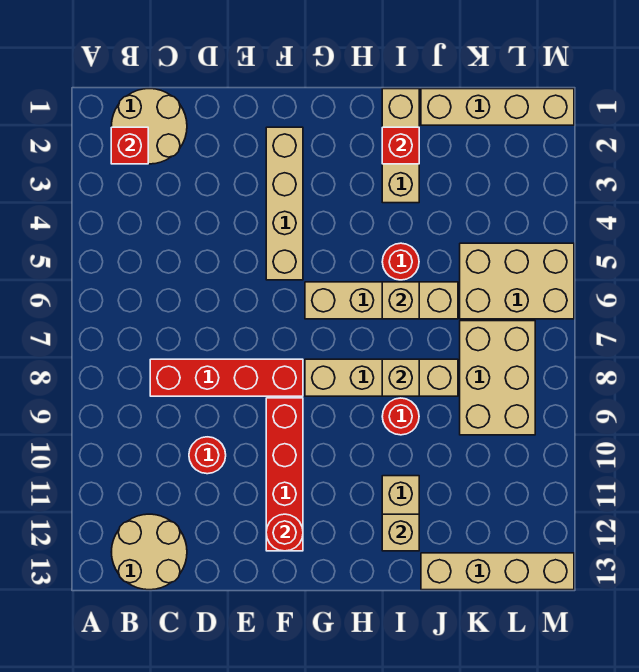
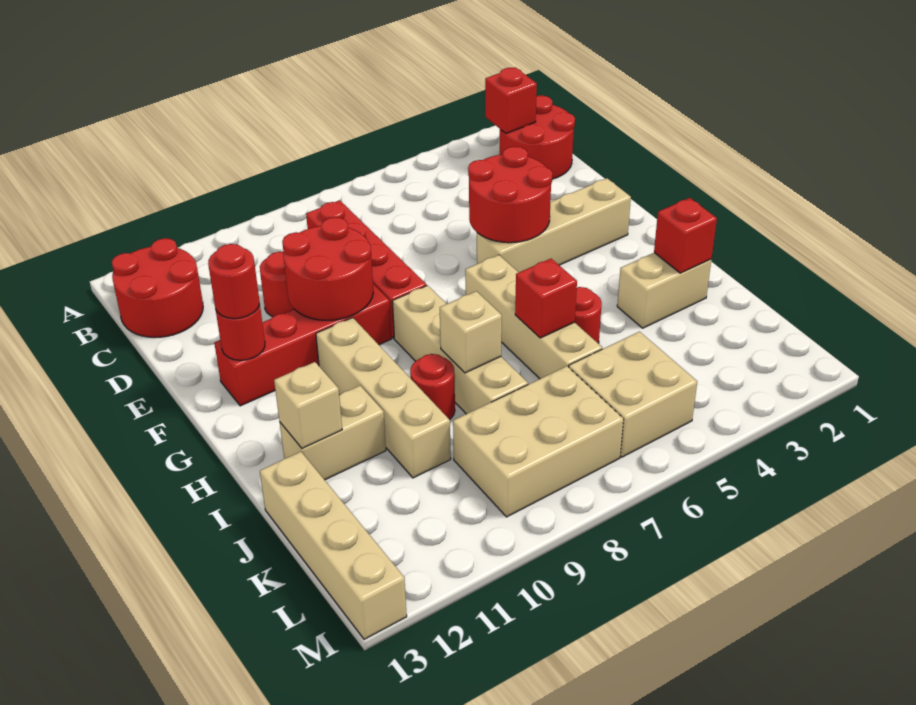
tan 2x2 round brick [111,89,187,164] -> red 2x2 round brick [500,95,575,179]
tan 2x2 round brick [112,514,187,590] -> red 2x2 round brick [112,238,203,338]
none -> red 2x2 round brick [468,146,553,243]
none -> red 2x2 round brick [282,217,373,320]
none -> red 1x1 round brick [208,244,259,319]
tan 1x3 brick [382,89,419,203] -> tan 1x2 brick [617,253,711,328]
tan 1x1 brick [382,282,419,319] -> red 1x1 brick [515,259,577,338]
tan 1x4 brick [421,89,574,125] -> tan 1x4 brick moved to [316,318,451,478]
tan 2x3 brick [460,243,574,319] -> tan 2x2 brick [569,332,697,457]

